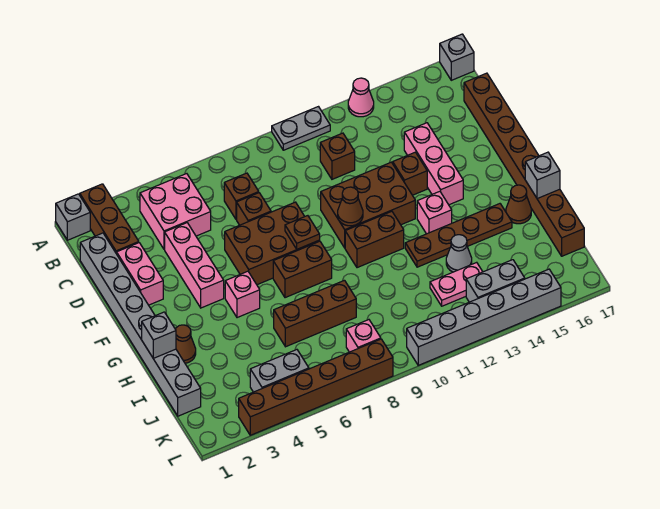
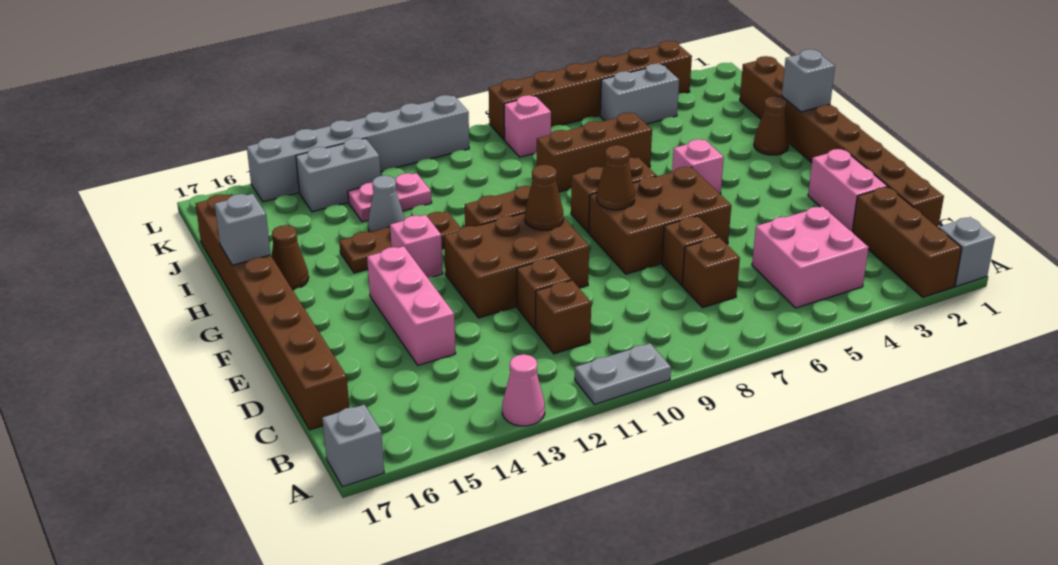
grey 1x8 brick [80,233,201,416] -> brown 1x8 brick [740,56,944,227]
pink 1x3 brick [165,223,224,308] -> none
brown 1x1 brick [393,152,427,195] -> brown 1x1 brick moved to [517,258,571,330]
brown 1x1 plate [285,216,320,249] -> brown 1x1 cone [597,145,635,210]
brown 1x4 plate [405,204,512,267] -> brown 1x3 plate [339,211,461,273]

